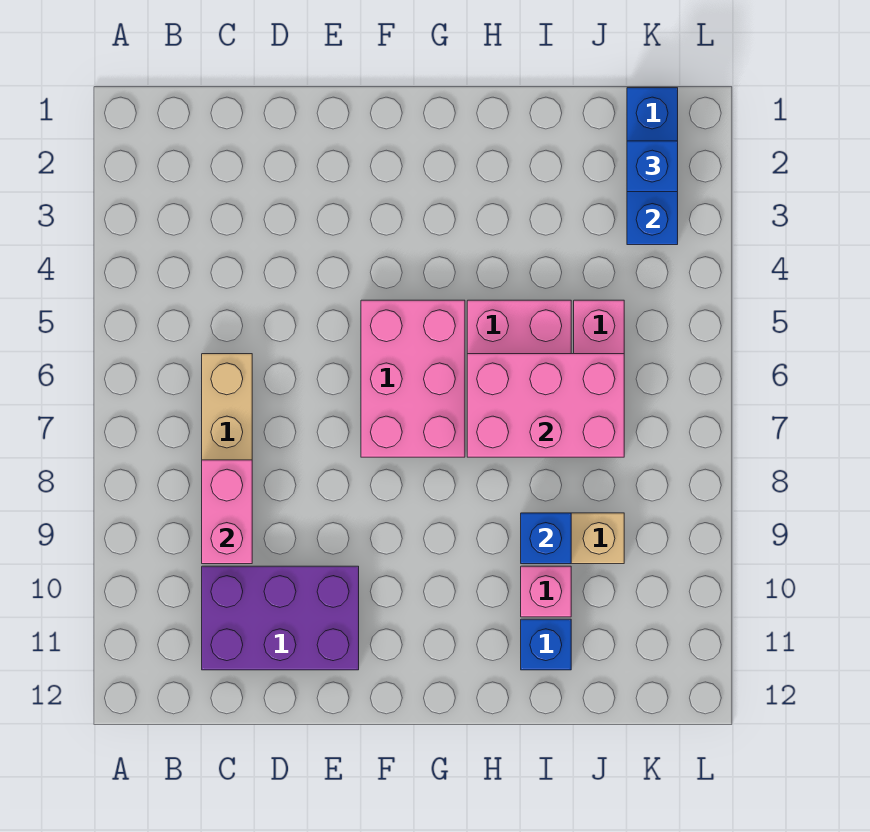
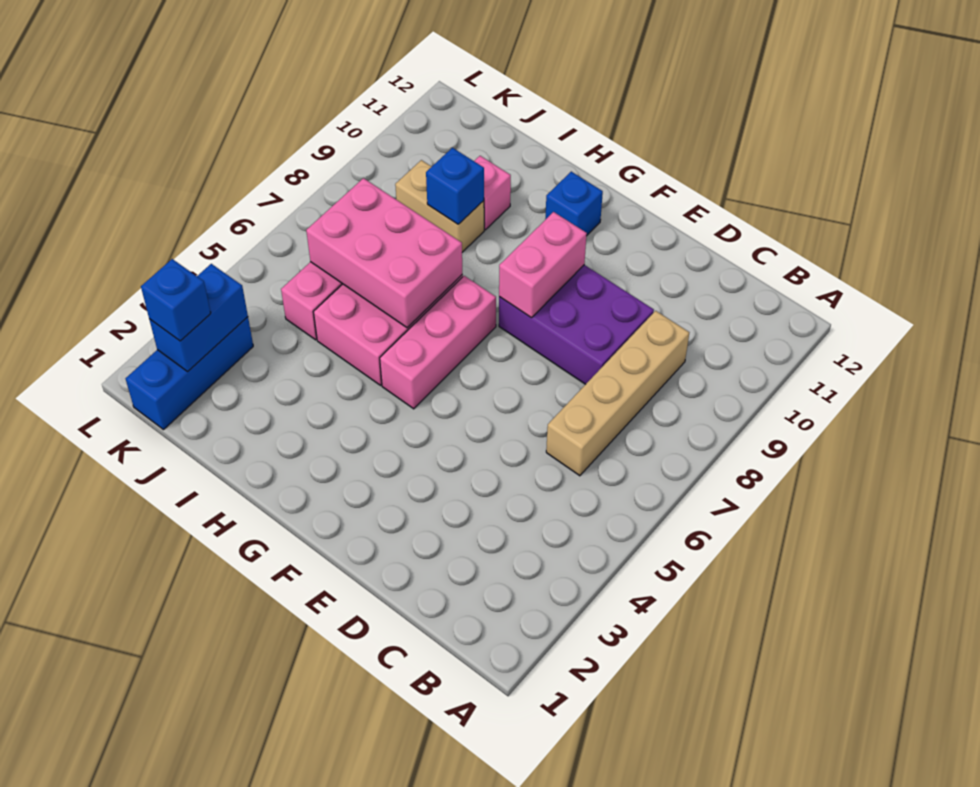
pink 1x2 brick [202,460,252,564] -> pink 1x2 brick moved to [499,212,587,318]
purple 2x3 brick [202,566,359,670] -> purple 2x3 brick moved to [499,265,654,384]
pink 2x3 brick [361,300,465,457] -> pink 1x3 brick [380,276,496,409]
blue 1x1 brick [521,619,571,670] -> blue 1x1 brick moved to [545,172,603,236]

